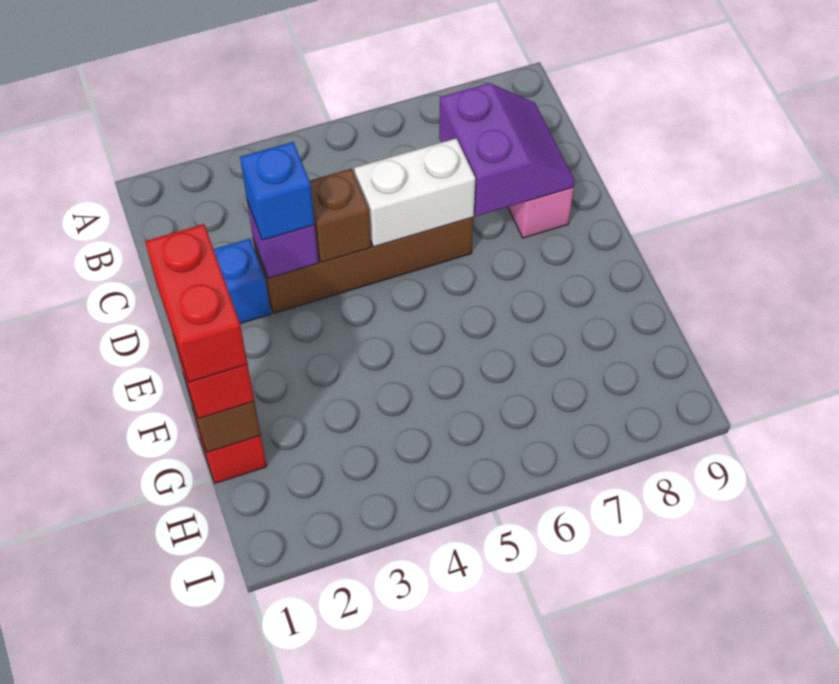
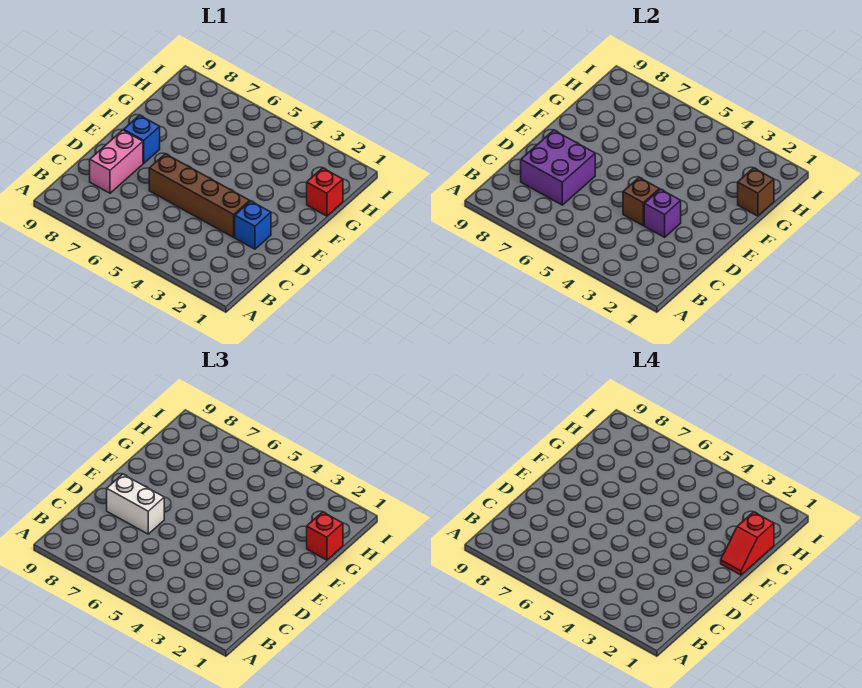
purple 2x2 slope [439,83,575,216] -> purple 2x2 brick [521,130,595,205]
blue 1x1 brick [240,142,315,240] -> blue 1x1 brick moved to [123,115,160,163]
white 1x2 brick [354,138,475,247] -> white 1x2 brick moved to [107,474,164,534]
red 1x2 brick [145,224,248,382] -> red 1x2 slope [721,512,774,575]

